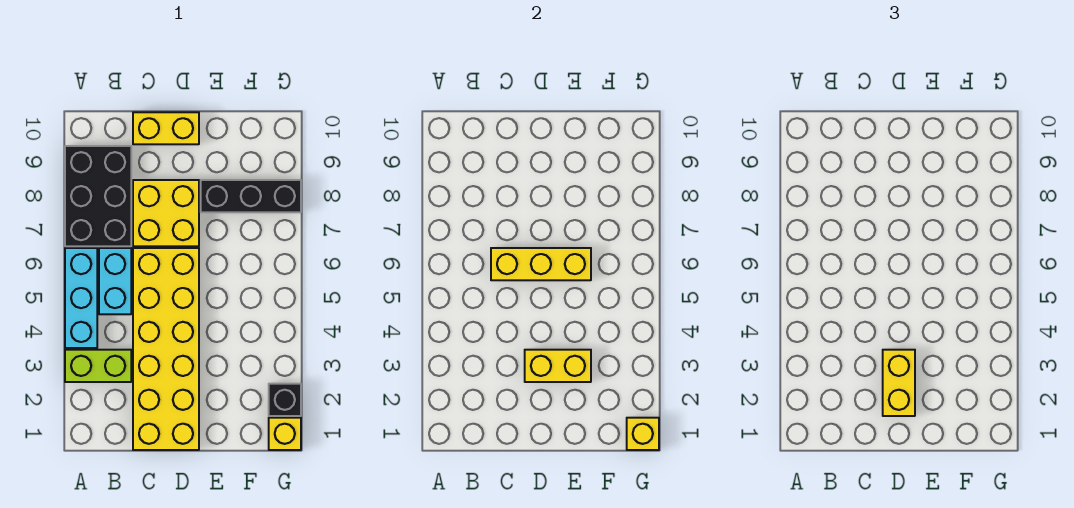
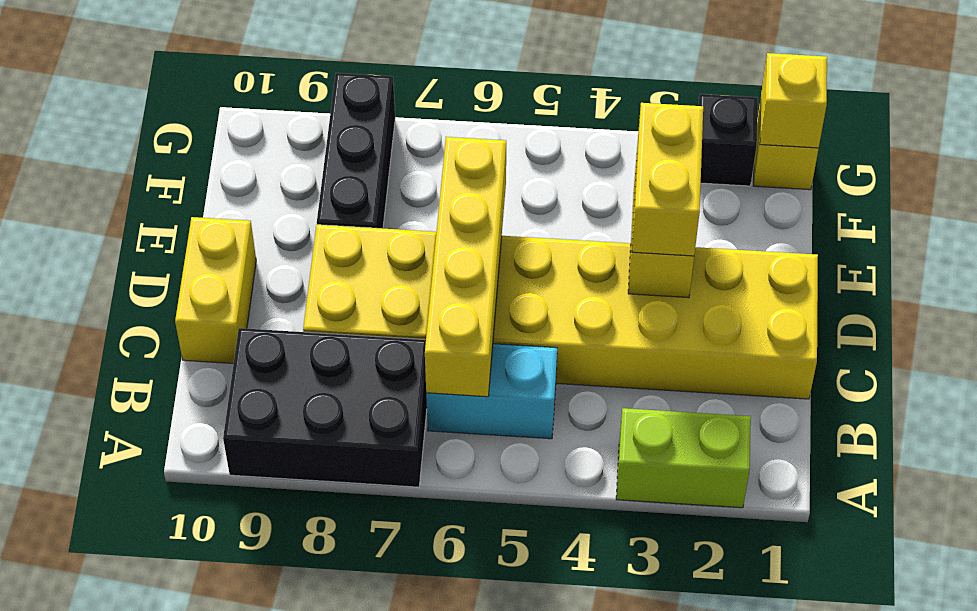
lime 1x2 brick [65,350,131,382] -> lime 1x2 brick turned to [616,408,751,508]
cyan 1x3 brick [65,248,97,348] -> none
yellow 1x3 brick [491,248,591,280] -> yellow 1x4 brick [425,137,506,397]
yellow 1x2 brick [883,350,915,416] -> yellow 1x2 brick turned to [632,103,703,256]

